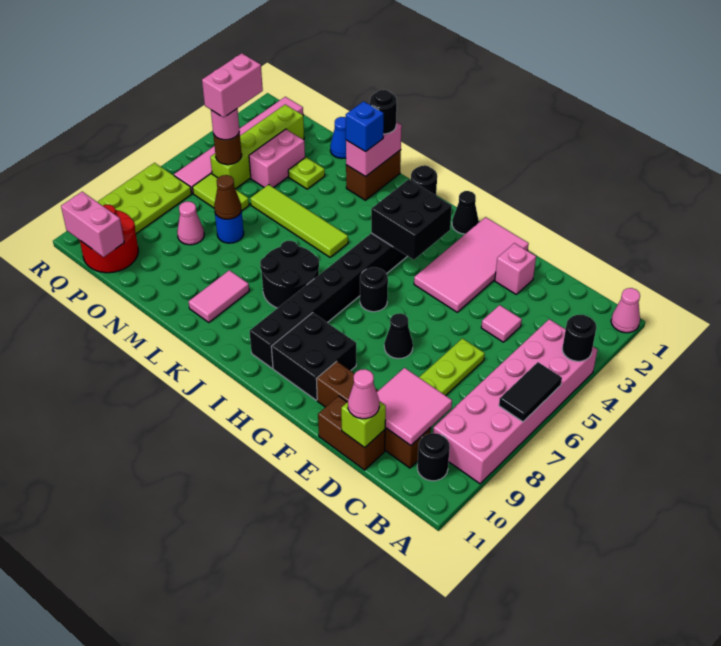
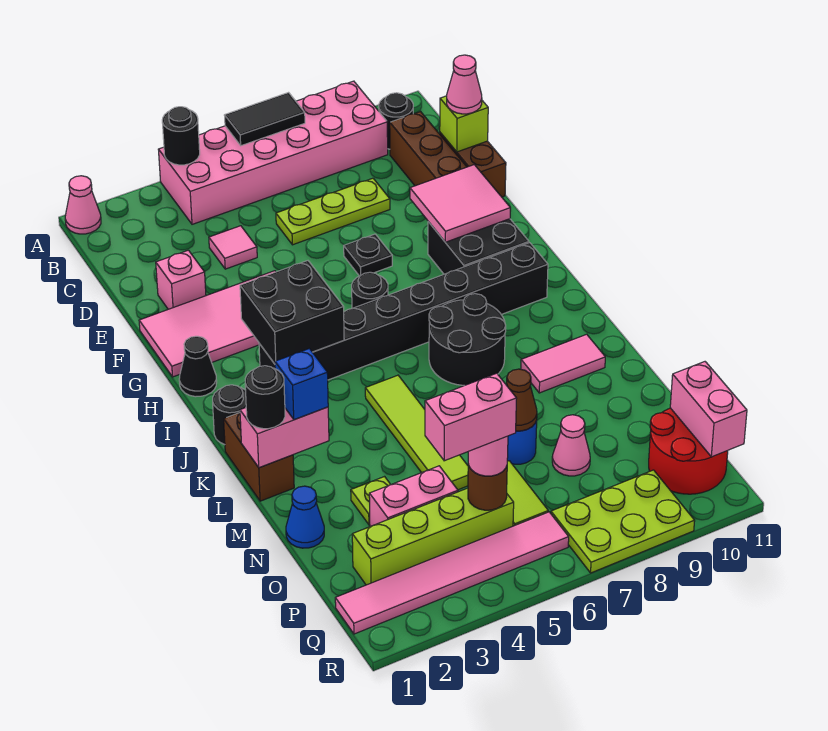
pink 2x2 tile [377,368,452,445] -> pink 2x2 tile moved to [410,165,510,242]
black 1x1 cone [384,313,413,359] -> black 1x1 plate [344,234,392,276]
brown 1x2 brick [346,150,401,200] -> brown 1x2 brick turned to [224,413,294,501]

